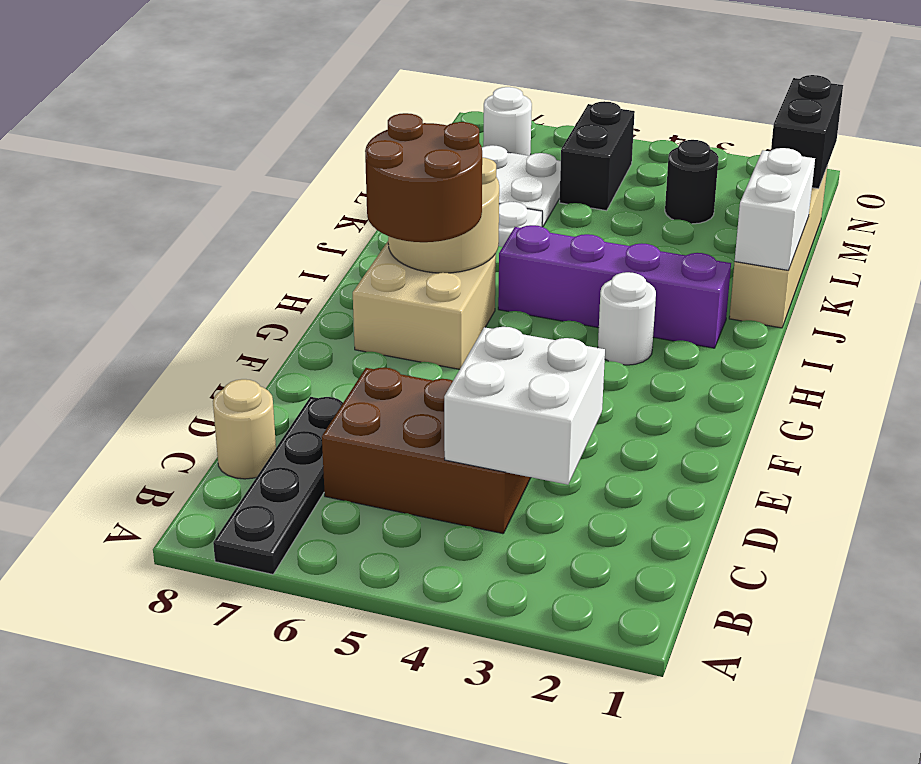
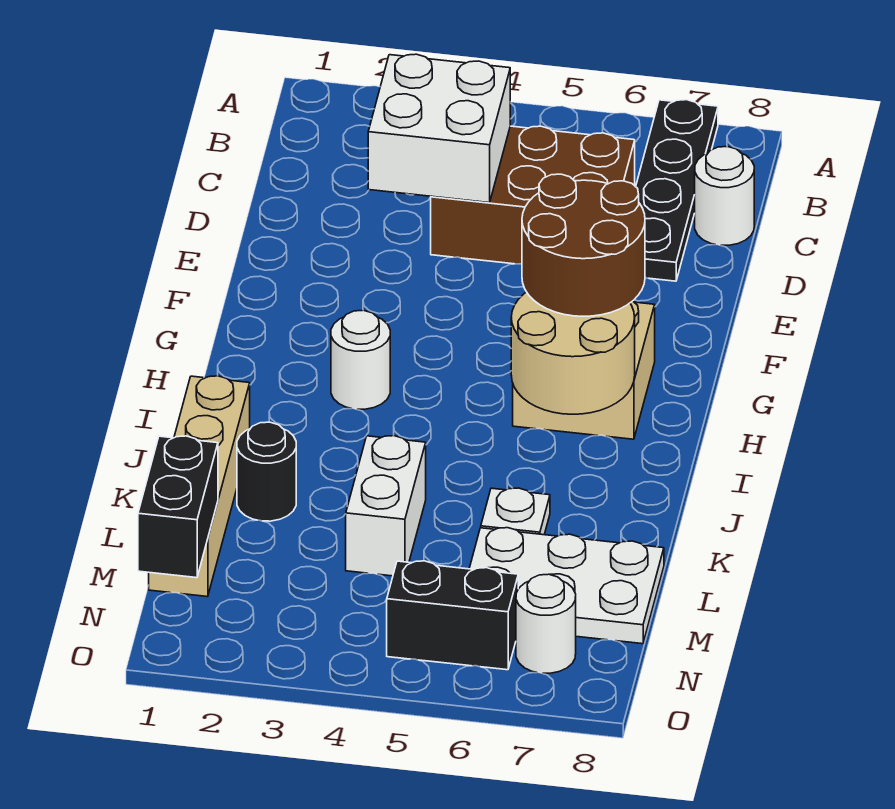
tan 1x1 round brick [213,379,276,479] -> white 1x1 round brick [695,147,754,245]
purple 1x4 brick [498,225,731,348] -> none
white 1x2 brick [735,148,815,271] -> white 1x2 brick moved to [346,436,426,576]
black 1x1 round brick [665,140,719,224] -> black 1x1 round brick moved to [237,422,296,521]
black 1x2 brick [559,101,635,211] -> black 1x2 brick turned to [387,561,518,670]

